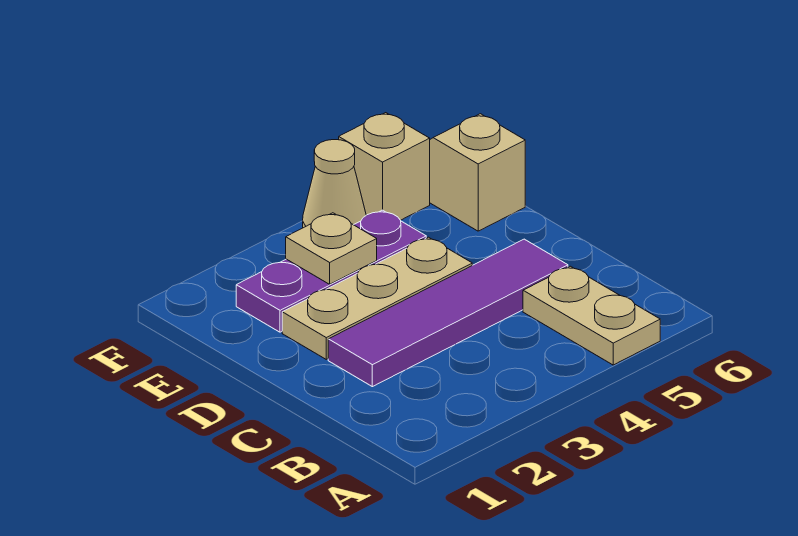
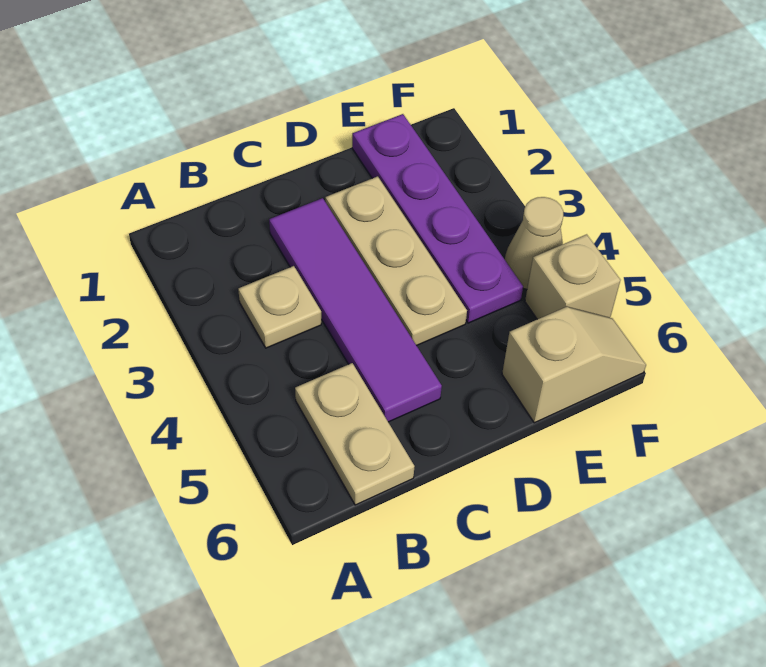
tan 1x2 plate [523,266,660,365] -> tan 1x2 plate turned to [295,363,415,505]
purple 1x3 plate [236,210,426,332] -> purple 1x4 plate [352,114,523,323]
tan 1x1 plate [286,213,377,284] -> tan 1x1 plate moved to [238,266,321,348]

